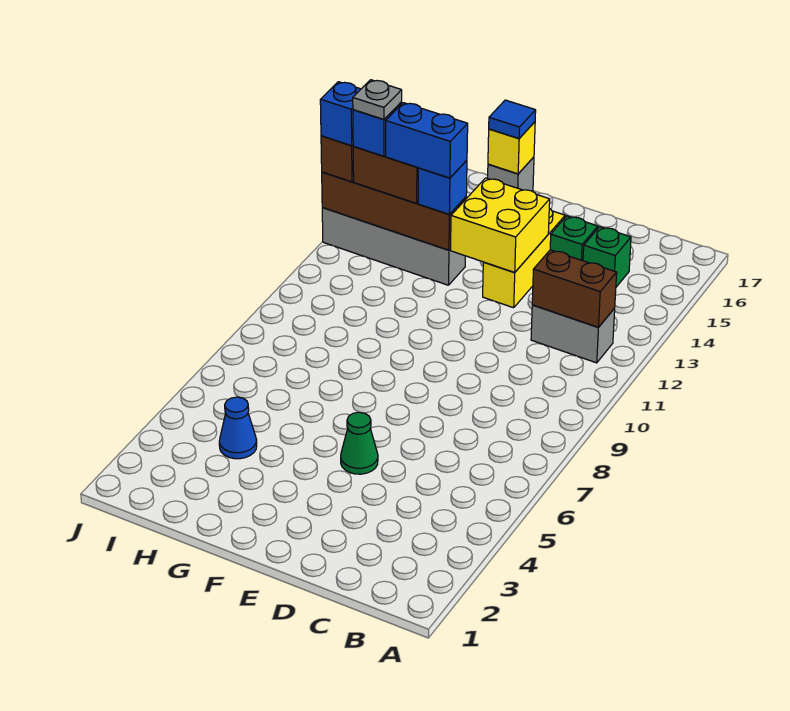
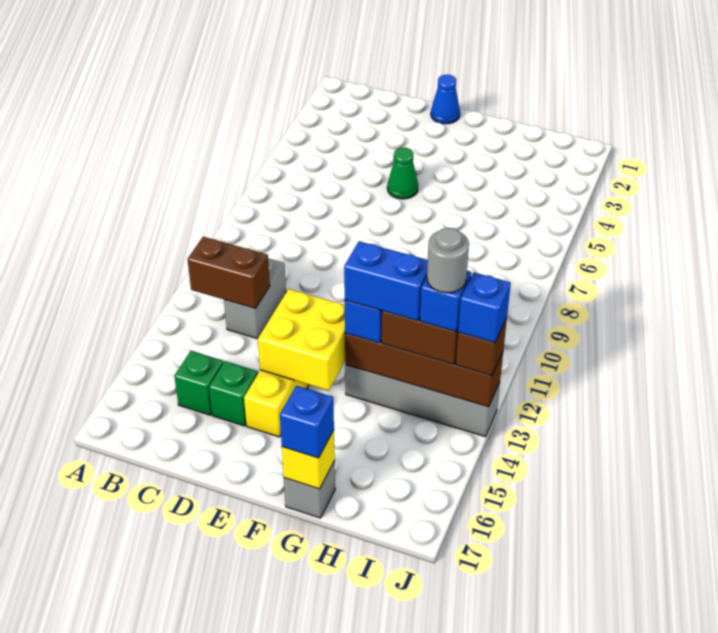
grey 1x2 brick [531,305,615,363] -> grey 1x2 brick turned to [224,258,286,339]
blue 1x1 tile [489,100,536,138] -> blue 1x1 brick [280,386,334,458]
blue 1x1 cone [219,397,257,459] -> blue 1x1 cone moved to [431,75,460,124]
grey 1x1 plate [353,80,402,120] -> grey 1x1 round brick [427,228,469,293]

